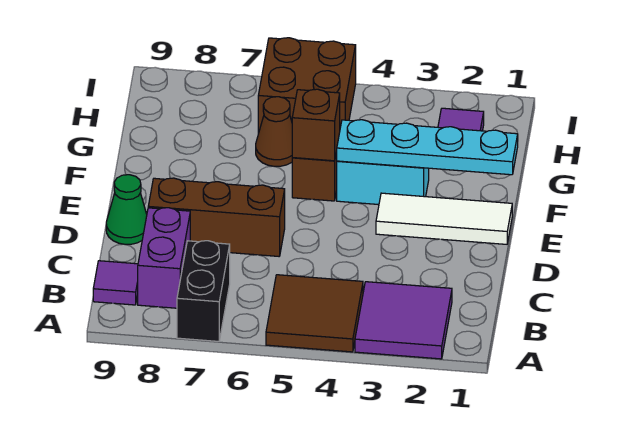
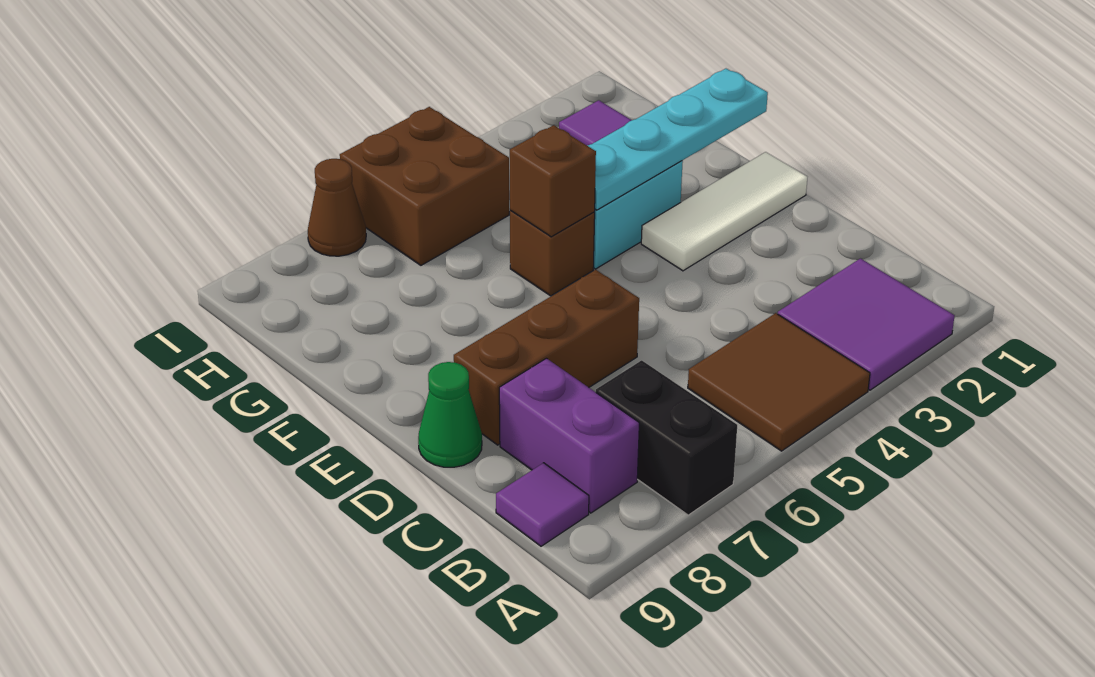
brown 1x1 cone [256,97,292,166] -> brown 1x1 cone moved to [308,159,366,256]

